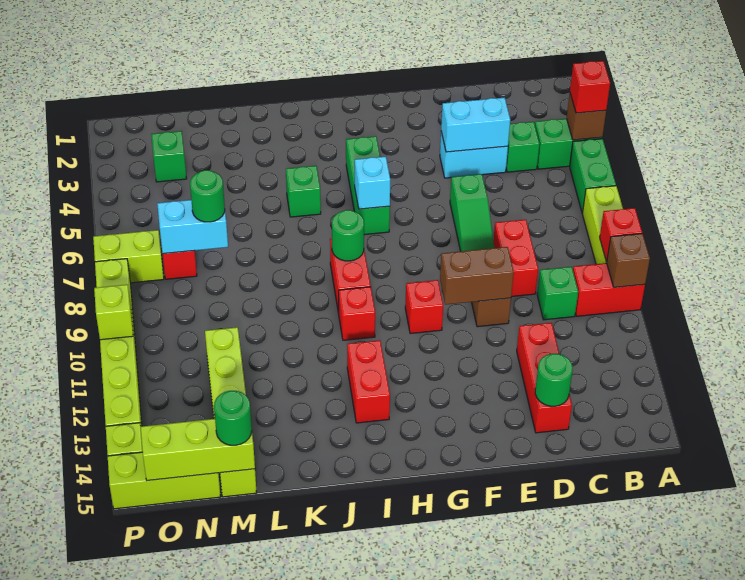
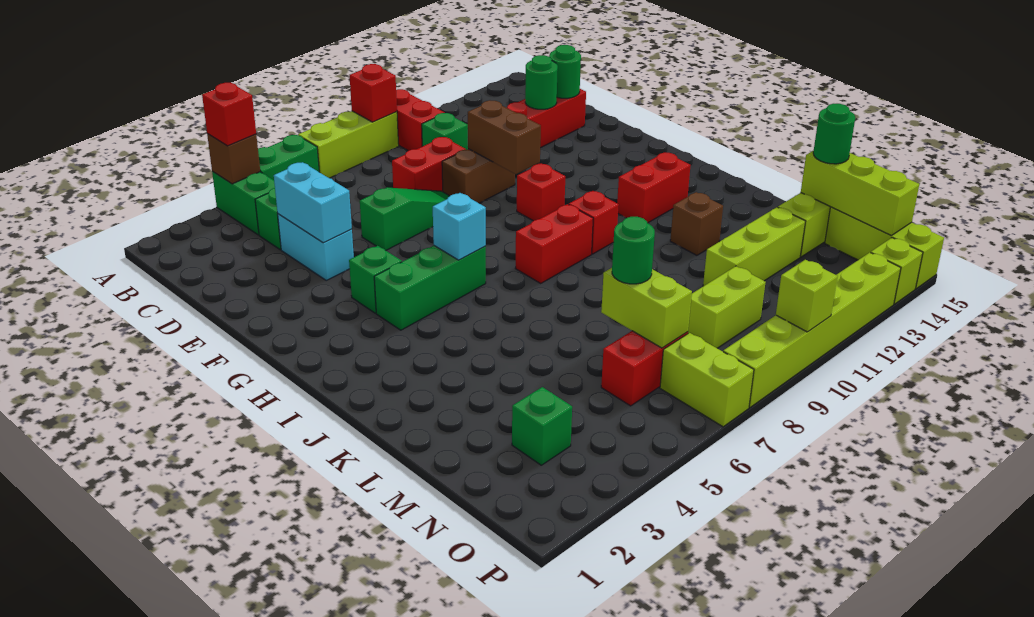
brown 1x1 brick [607,234,650,287] -> brown 1x1 brick moved to [670,192,723,255]
green 1x1 round brick [332,210,364,261] -> green 1x1 round brick moved to [525,55,558,109]
green 1x1 brick [286,166,321,217] -> green 1x1 brick moved to [349,246,402,313]
cyan 1x2 brick [157,200,228,254] -> lime 1x2 brick [601,268,692,348]
none -> lime 1x2 brick [688,266,766,348]

